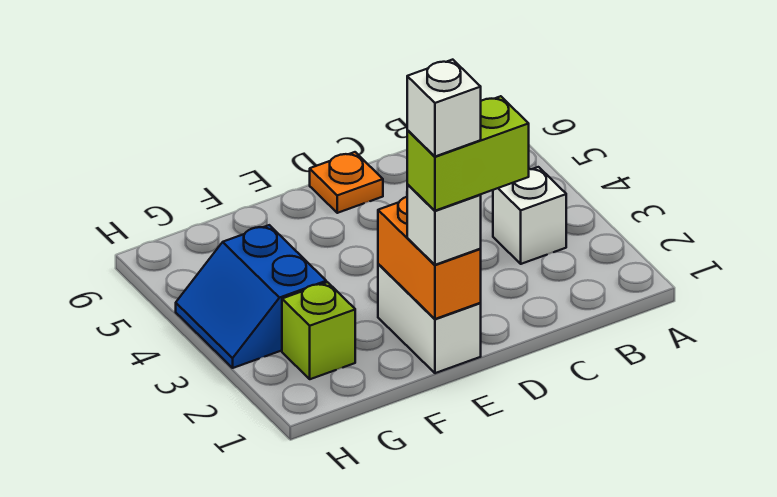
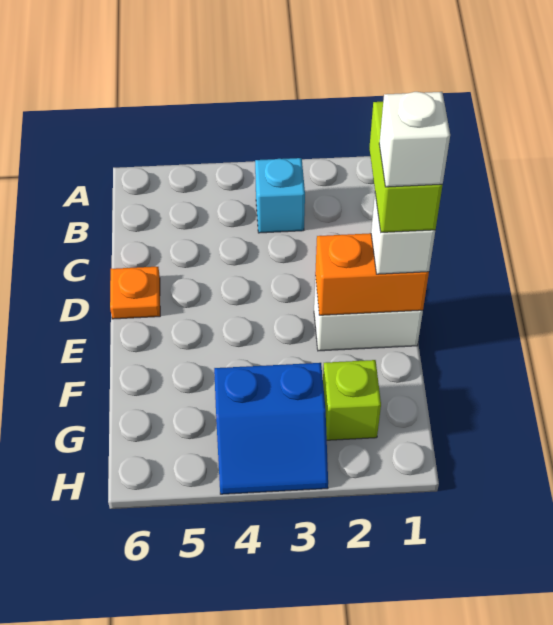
white 1x1 brick [493,167,566,264] -> cyan 1x1 brick [255,158,305,233]

